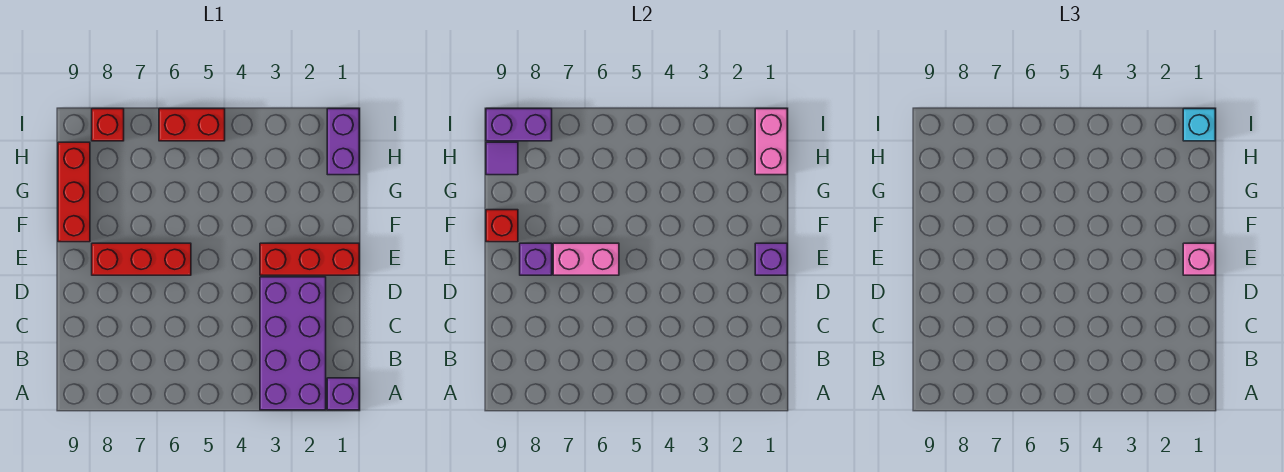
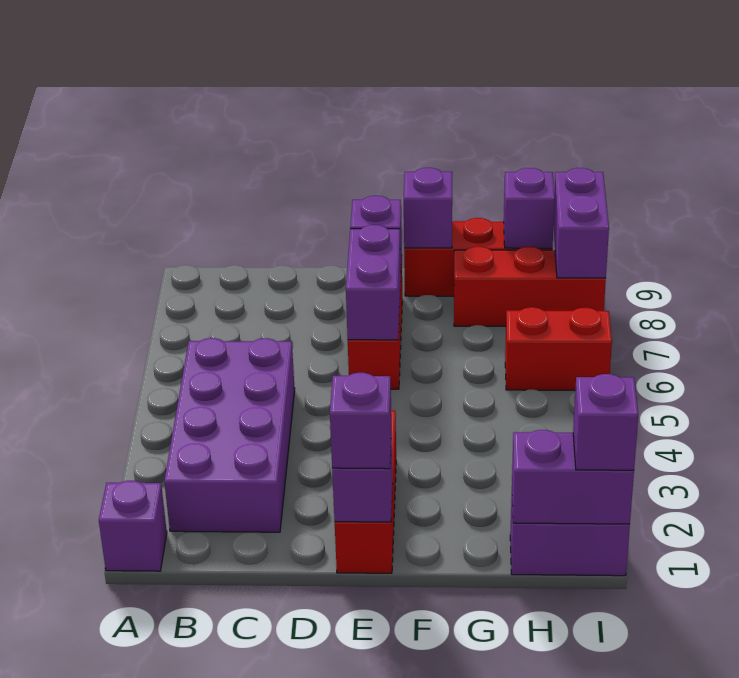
purple 2x4 brick [260,277,326,410] -> purple 2x4 brick turned to [164,338,295,532]
pink 1x1 brick [1183,243,1215,275] -> purple 1x1 brick [330,373,391,469]
pink 1x2 brick [553,243,619,275] -> purple 1x2 brick [346,225,401,340]
red 1x1 brick [486,210,518,242] -> purple 1x1 brick [404,168,452,248]
pink 1x2 brick [755,109,787,175] -> purple 1x2 brick [512,430,634,524]
purple 1x1 tile [486,142,518,175] -> purple 1x1 brick [504,168,555,248]
cyan 1x1 brick [1183,109,1215,141] -> purple 1x1 brick [573,374,638,470]
red 1x2 brick [159,109,225,141] -> red 1x2 brick turned to [505,307,612,390]
red 1x1 brick [92,109,124,141] -> red 1x3 brick [454,246,606,326]

